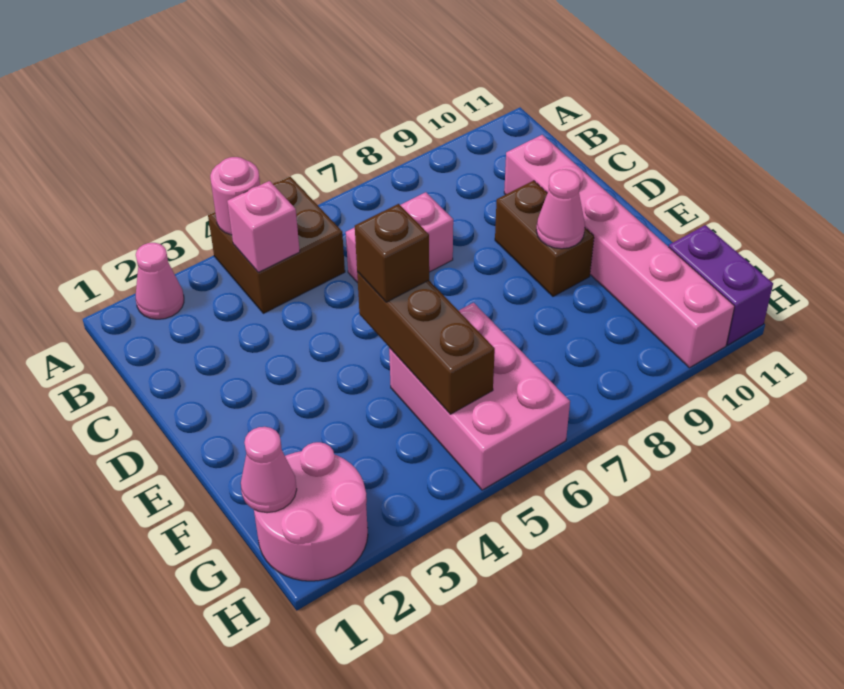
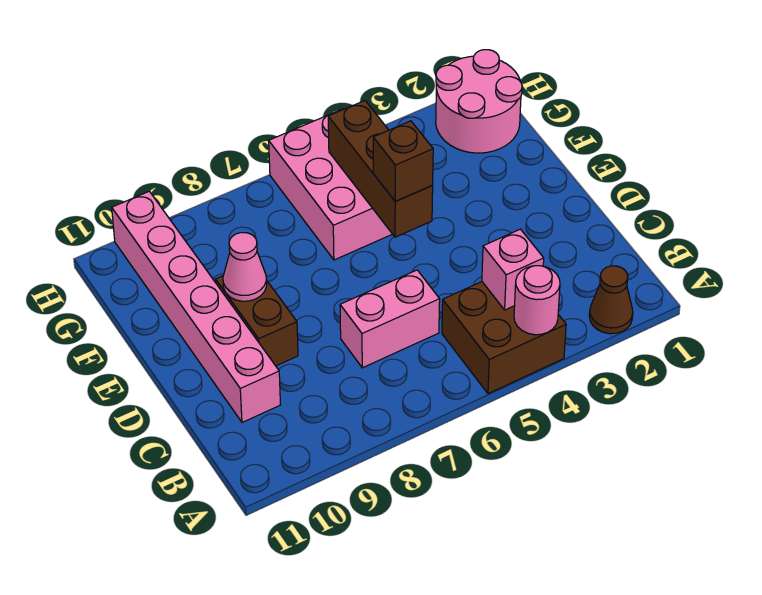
pink 1x1 cone [136,243,184,319] -> brown 1x1 cone [589,266,633,334]
pink 1x1 cone [241,427,297,513] -> none
purple 1x2 brick [669,225,773,345] -> none

